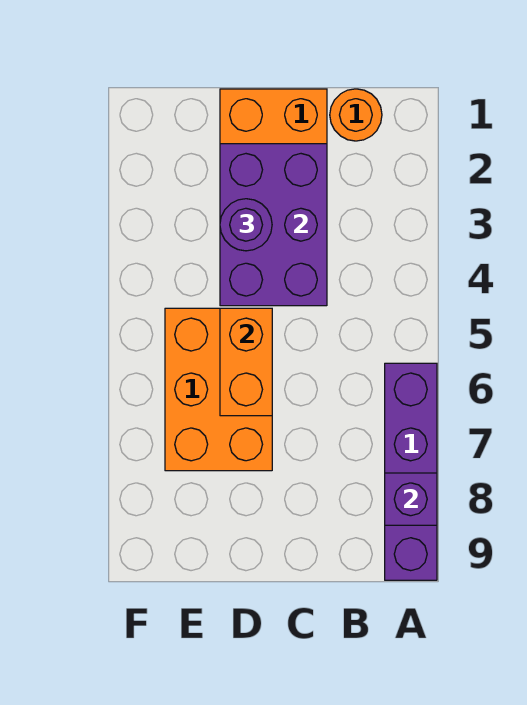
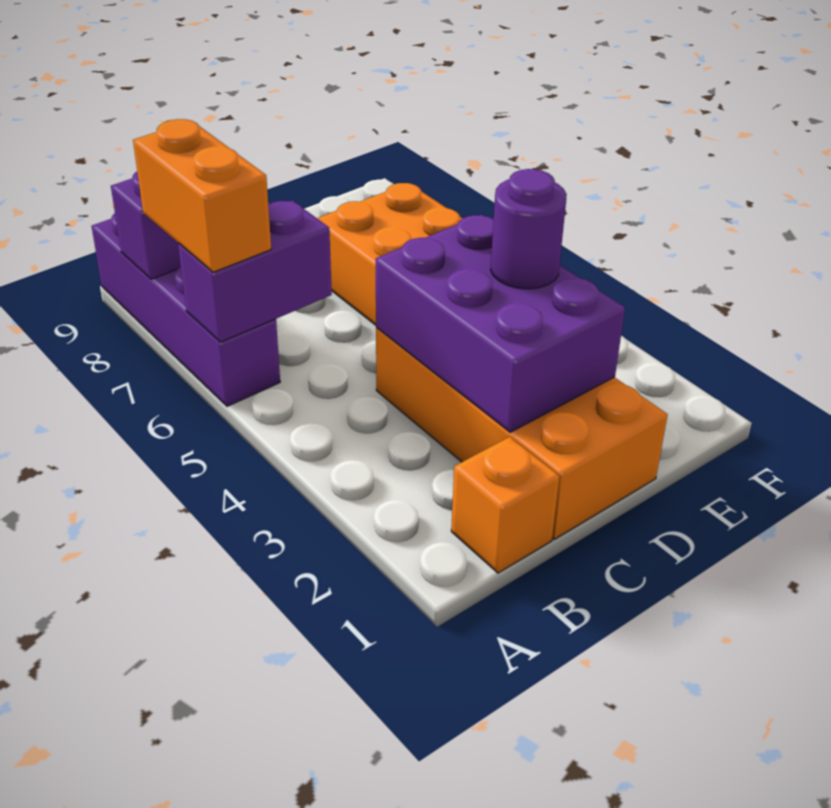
none -> purple 1x2 brick [178,200,332,342]
orange 1x1 round brick [330,89,382,141] -> orange 1x1 brick [451,437,559,573]
orange 1x2 brick [220,308,272,416] -> orange 1x2 brick moved to [133,119,271,272]

